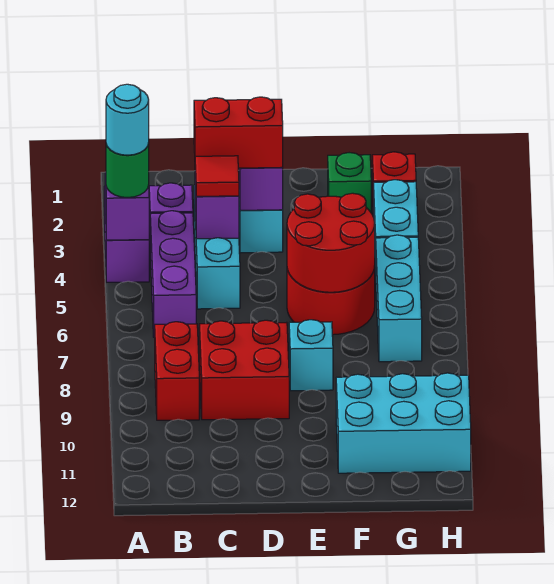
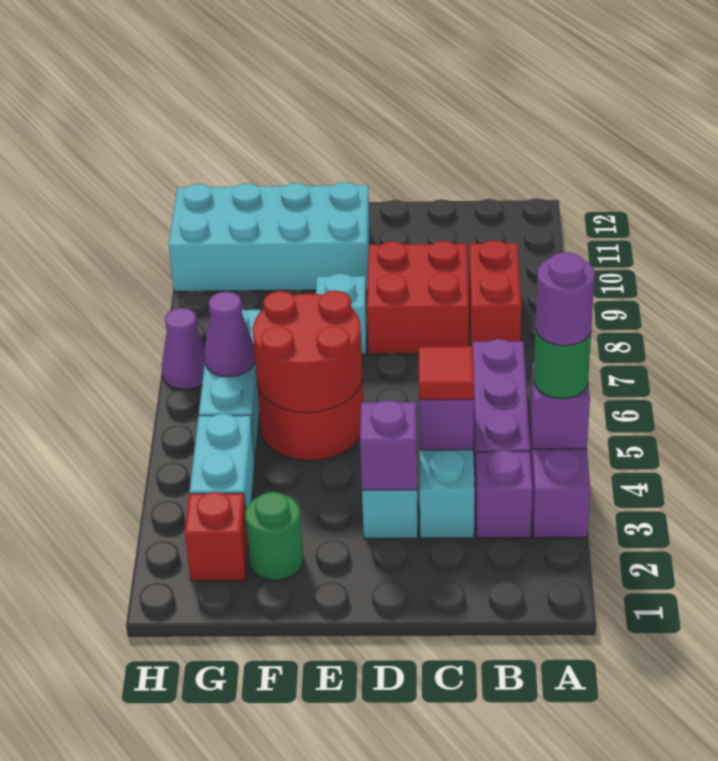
cyan 1x1 round brick [106,84,149,155] -> purple 1x1 round brick [536,252,595,346]
red 1x2 brick [194,97,283,168] -> none
green 1x1 brick [328,153,371,212] -> green 1x1 round brick [245,492,304,580]
cyan 2x3 brick [336,373,471,473] -> cyan 2x4 brick [169,182,370,291]
none -> purple 1x1 cone [204,292,255,377]
none -> purple 1x1 cone [162,308,205,390]

